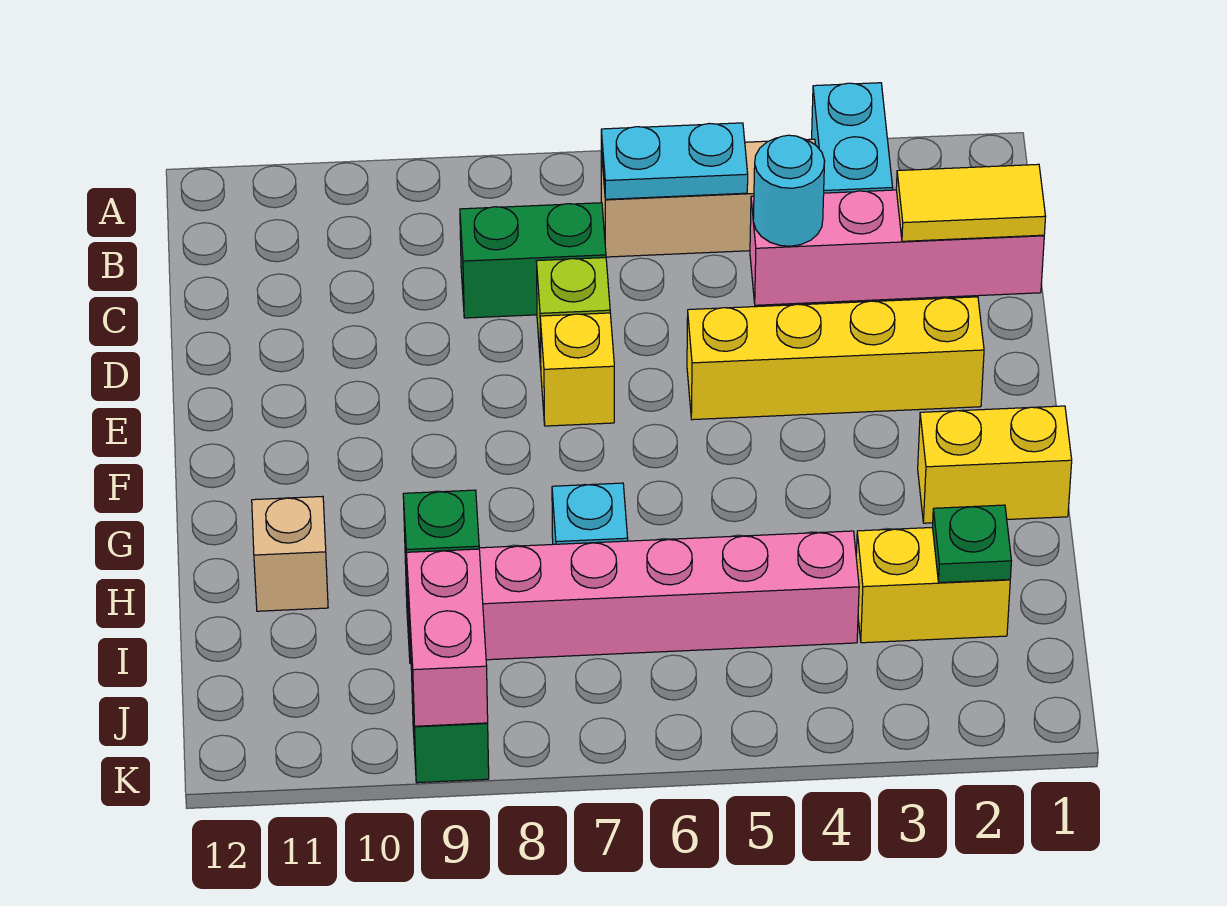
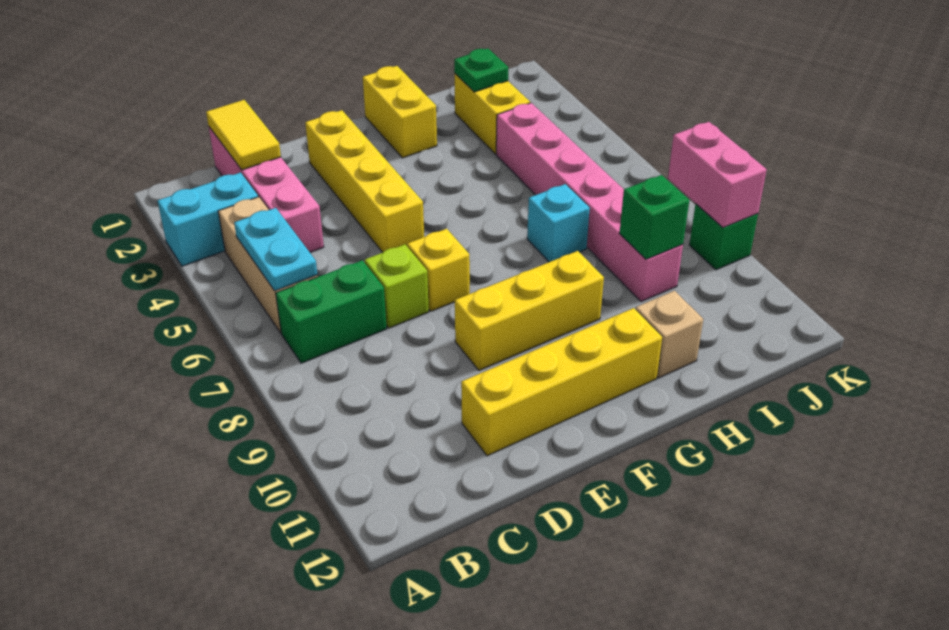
cyan 1x1 round brick [753,135,825,246] -> none
green 1x2 brick [460,203,606,318] -> green 1x2 brick turned to [276,260,387,363]
none -> yellow 1x4 brick [461,308,662,456]
none -> yellow 1x3 brick [455,251,604,370]
pink 1x2 brick [406,549,488,726] -> pink 1x2 brick turned to [668,122,767,228]

